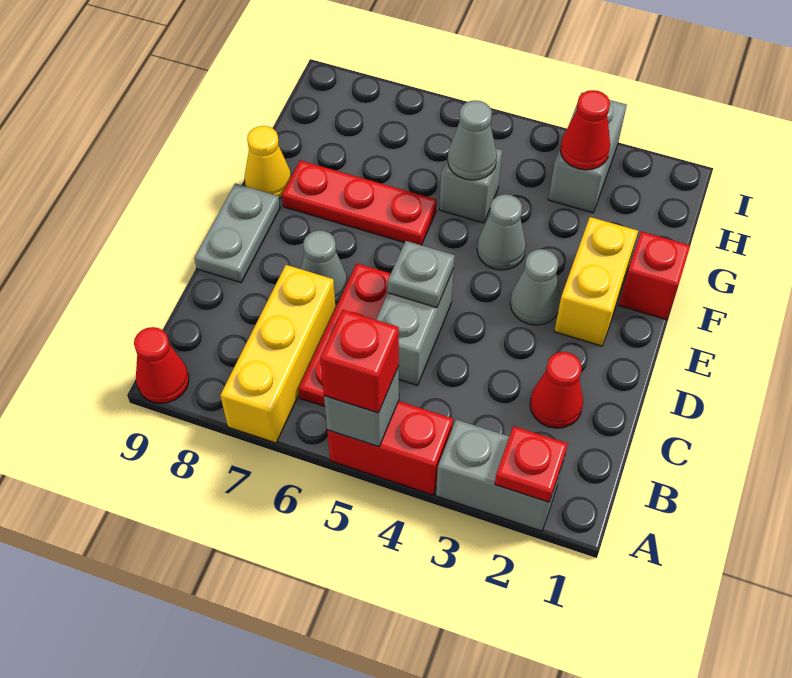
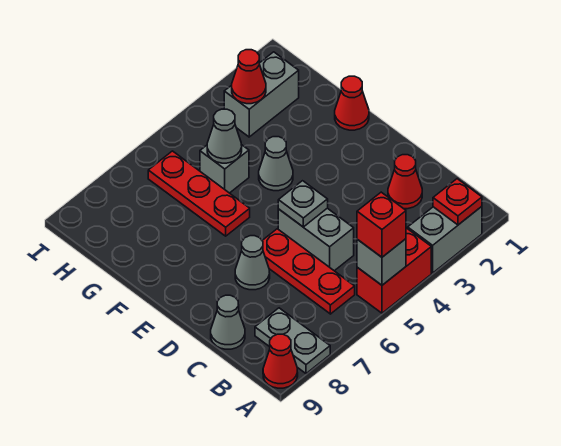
yellow 1x3 brick [220,265,336,443] -> none
grey 1x2 plate [194,183,280,283] -> grey 1x2 plate moved to [255,308,330,373]
yellow 1x2 brick [554,217,638,346] -> none
grey 1x1 cone [510,249,561,325] -> grey 1x1 cone moved to [211,295,245,349]
red 1x1 brick [619,231,690,320] -> red 1x1 cone [335,76,369,130]
red 1x3 plate [282,160,437,245] -> red 1x3 plate turned to [148,151,250,236]
yellow 1x1 cone [245,126,291,198] -> none
grey 1x2 brick [548,93,627,213] -> grey 1x2 brick turned to [224,52,299,137]

